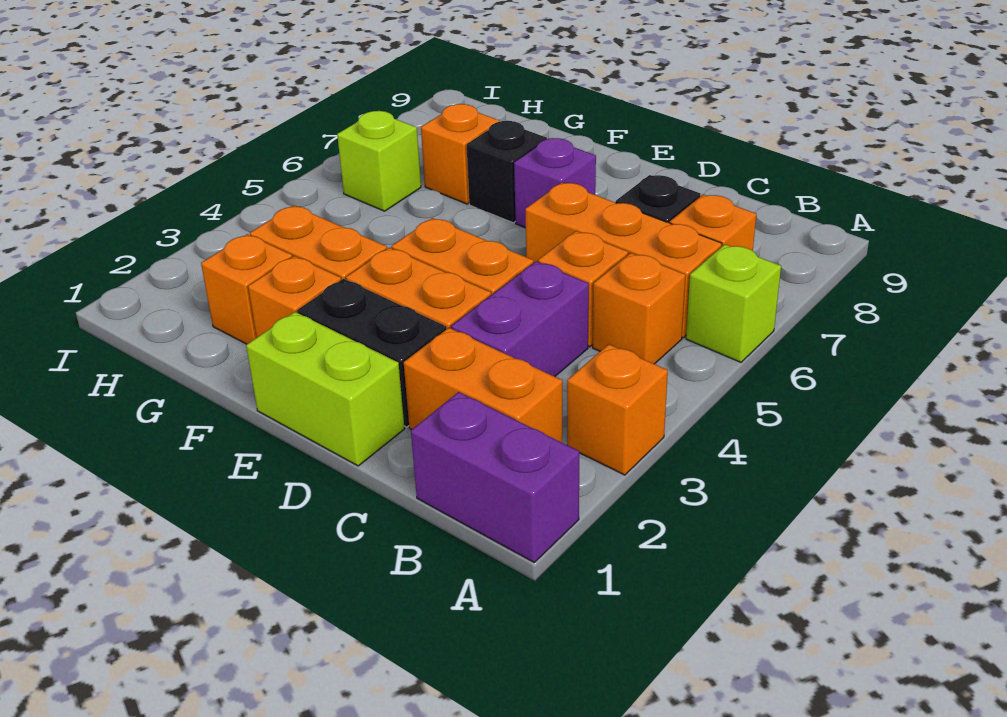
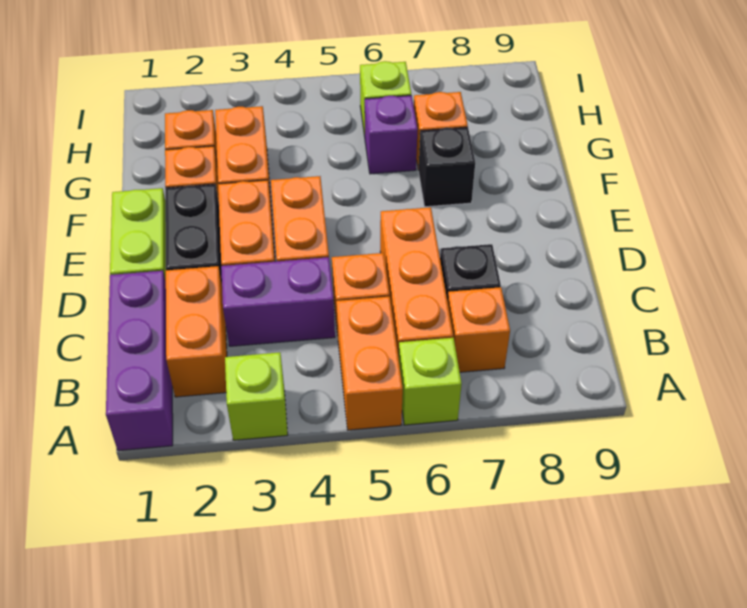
purple 1x2 brick [411,392,579,562] -> purple 1x3 brick [106,271,173,451]
orange 1x1 brick [567,344,668,475] -> lime 1x1 brick [225,352,288,440]
orange 1x1 brick [593,253,685,364] -> orange 1x2 brick [336,297,403,430]
purple 1x1 brick [514,138,596,228] -> purple 1x1 brick moved to [365,96,418,174]

